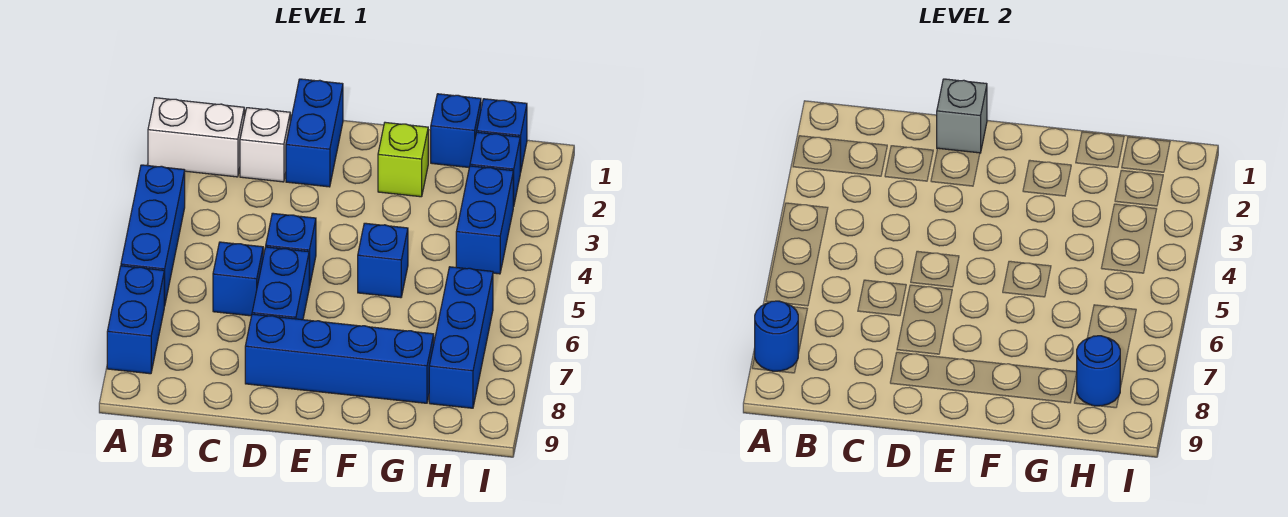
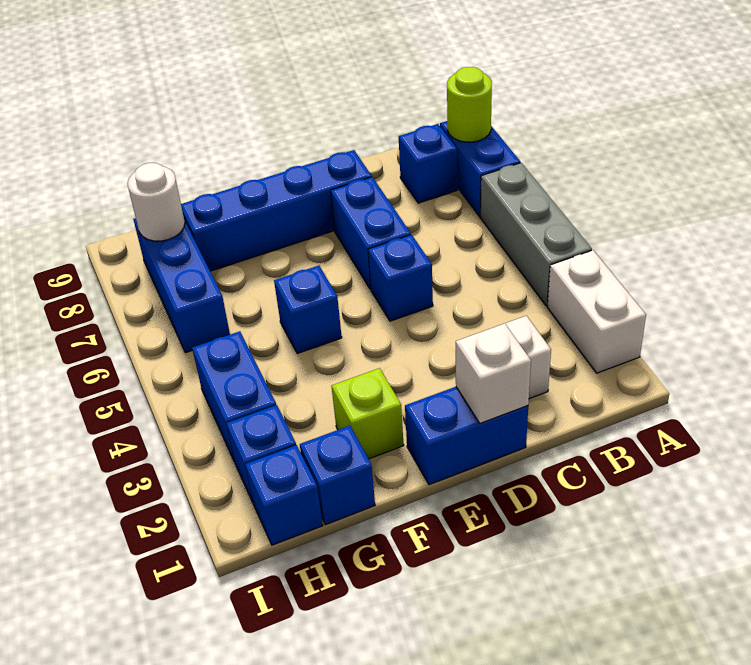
white 1x2 brick [148,98,244,177] -> white 1x2 brick turned to [547,250,646,373]
blue 1x3 brick [121,165,185,306] -> grey 1x3 brick [481,163,592,306]
blue 1x1 round brick [755,301,798,371] -> lime 1x1 round brick [447,67,492,142]
blue 1x1 brick [213,242,263,316] -> blue 1x1 brick moved to [399,124,457,203]
blue 1x2 brick [286,79,343,187] -> blue 1x2 brick turned to [405,387,528,485]
grey 1x1 brick [937,79,987,153] -> white 1x1 brick [456,323,531,423]
blue 1x1 round brick [1076,336,1120,406] -> white 1x1 round brick [127,163,185,241]

